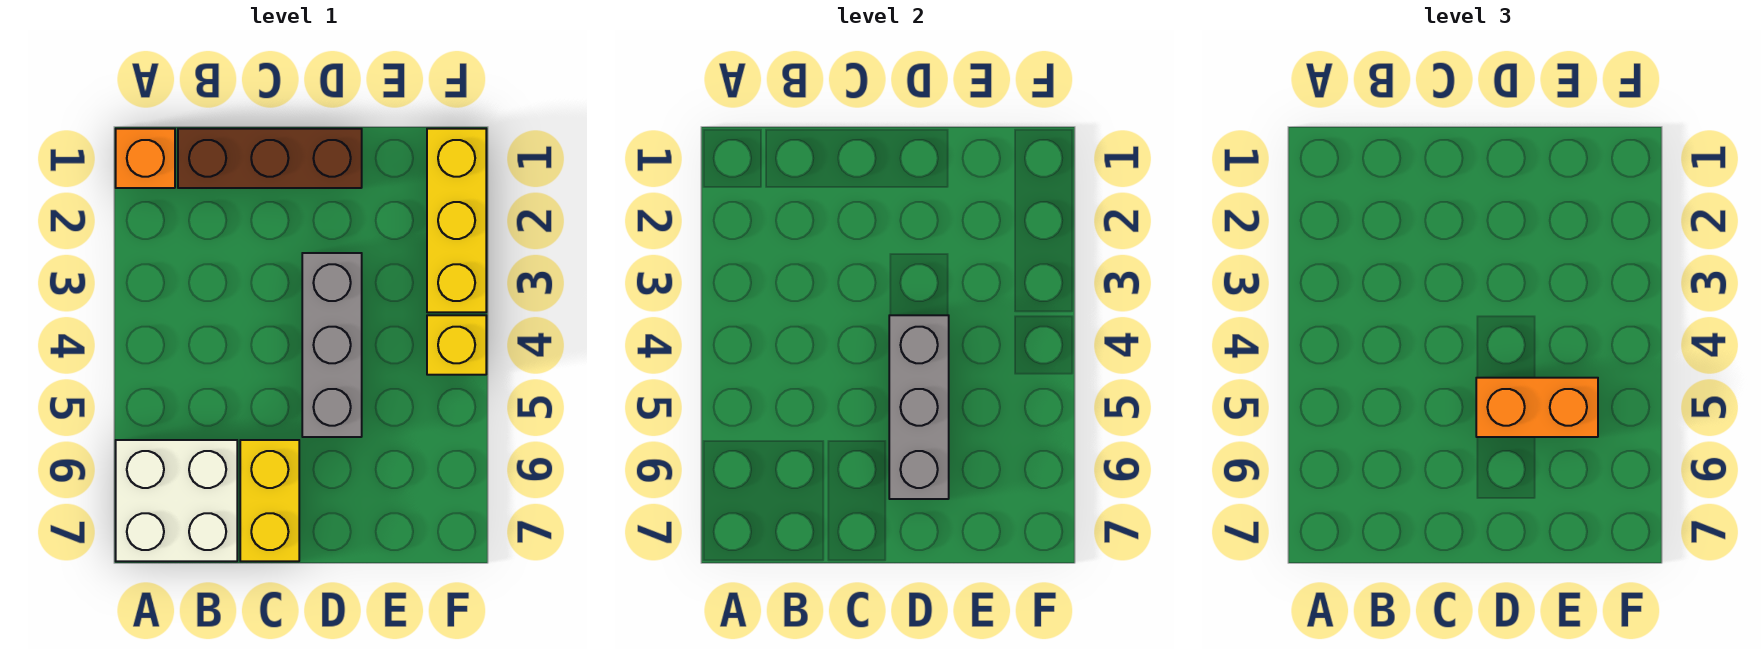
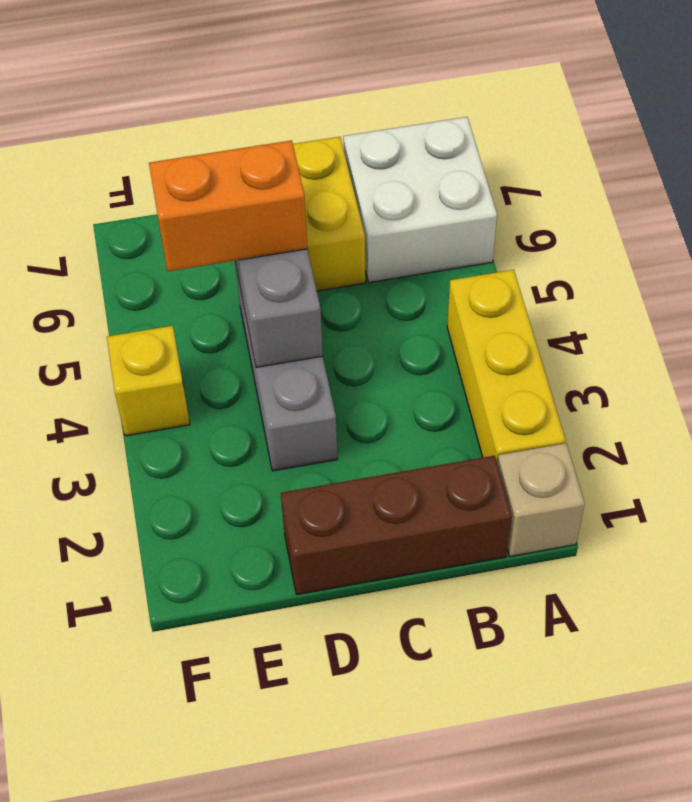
orange 1x1 brick [116,129,175,188] -> tan 1x1 brick [497,443,585,556]
yellow 1x3 brick [427,129,486,312] -> yellow 1x3 brick moved to [447,270,566,463]

